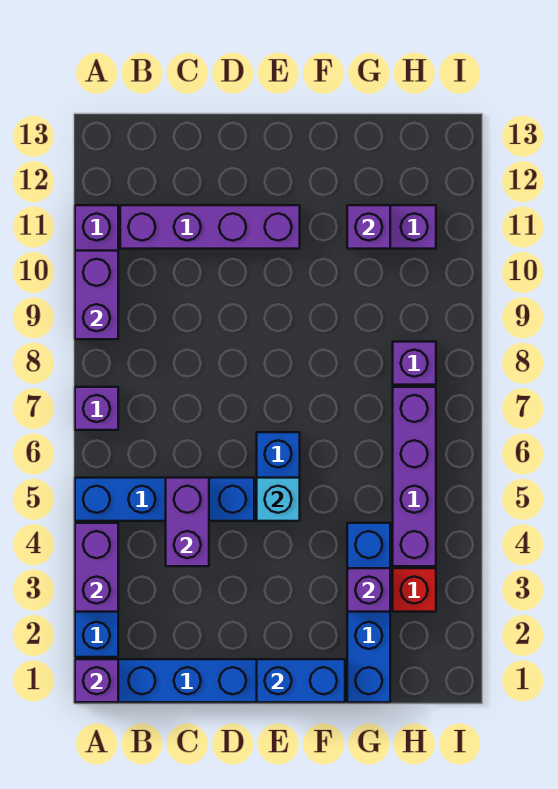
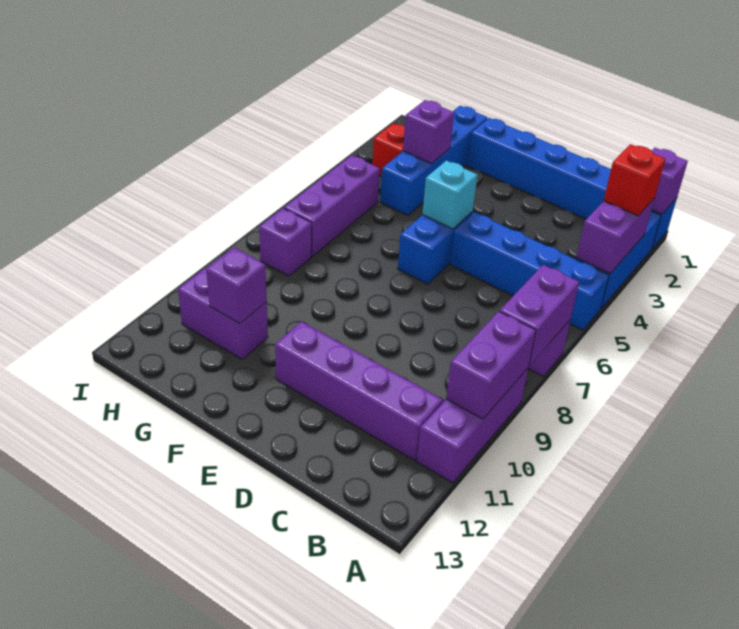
none -> red 1x1 brick [604,144,665,216]
purple 1x2 brick [166,478,209,566] -> purple 1x2 brick moved to [500,265,579,366]
blue 1x2 brick [257,659,345,702] -> none
purple 1x4 brick [393,387,436,566] -> purple 1x3 brick [284,155,380,256]

